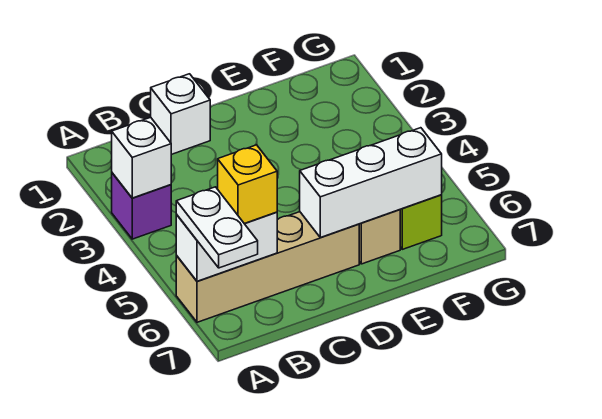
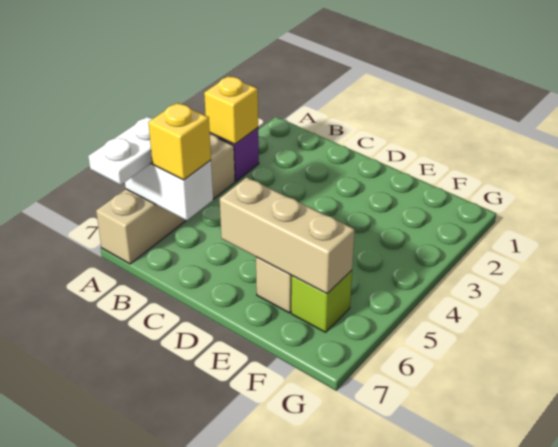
white 1x1 brick [112,117,171,198] -> yellow 1x1 brick [204,76,258,144]
tan 1x4 brick [176,212,359,322] -> tan 1x4 brick turned to [96,134,235,264]
white 1x1 brick [151,74,210,155] -> none
white 1x3 brick [300,128,442,238] -> tan 1x3 brick [220,177,355,293]

